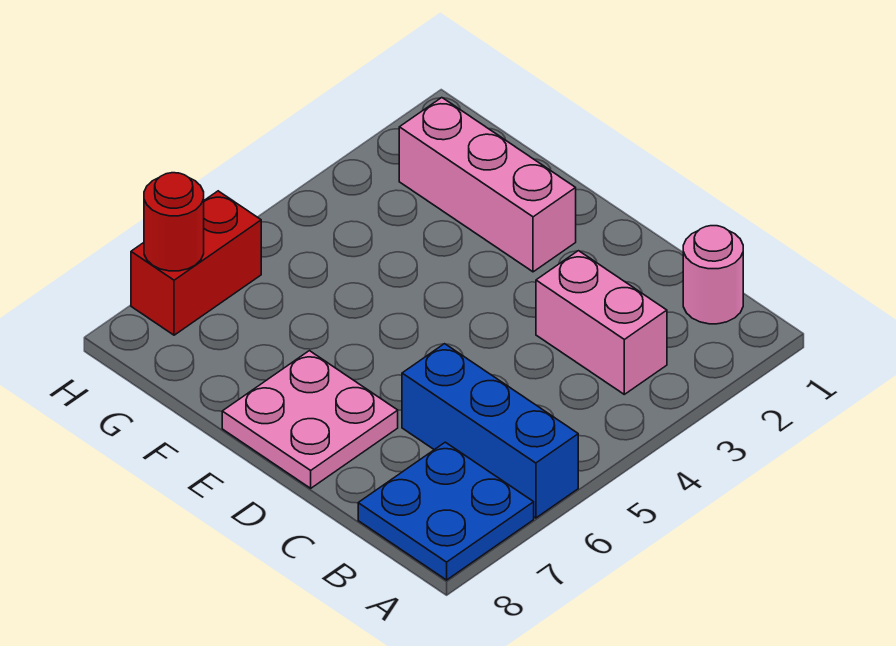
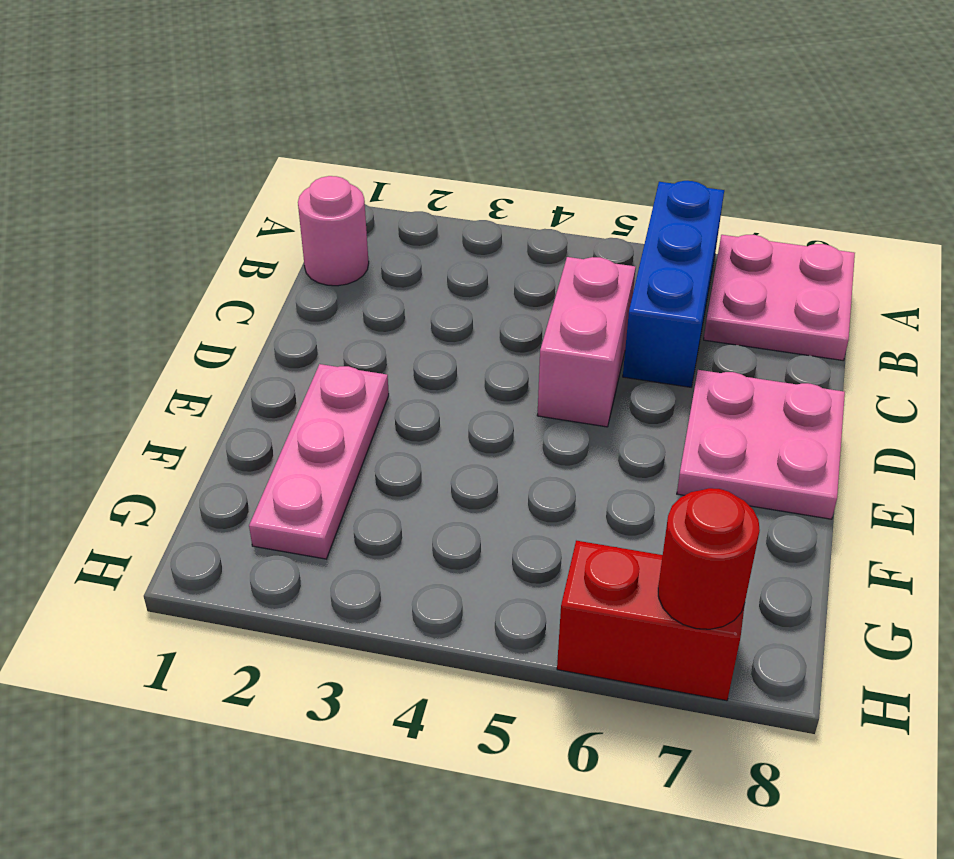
blue 2x2 plate [358,442,534,580] -> pink 2x2 plate [704,235,855,360]
pink 1x2 brick [536,251,667,394] -> pink 1x2 brick moved to [537,257,636,427]
pink 1x3 brick [399,98,576,272] -> pink 1x3 plate [249,364,389,559]

